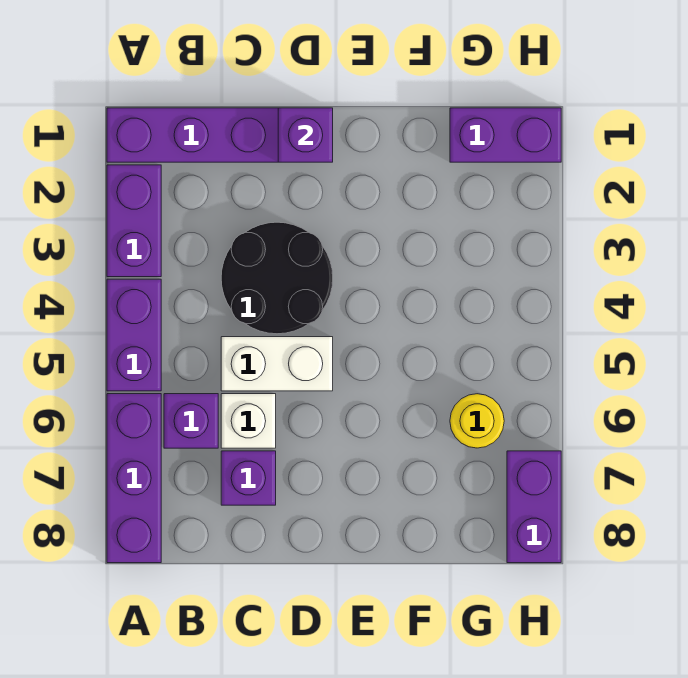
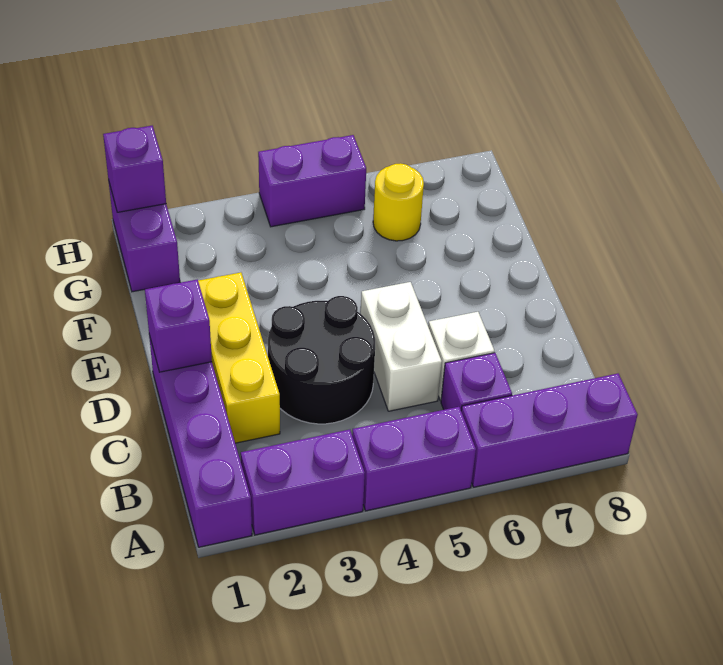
none -> yellow 1x3 brick [198,272,280,443]
purple 1x1 brick [221,451,276,505] -> purple 1x1 brick moved to [103,126,166,213]
purple 1x2 brick [507,451,561,563] -> purple 1x2 brick moved to [258,135,366,227]

